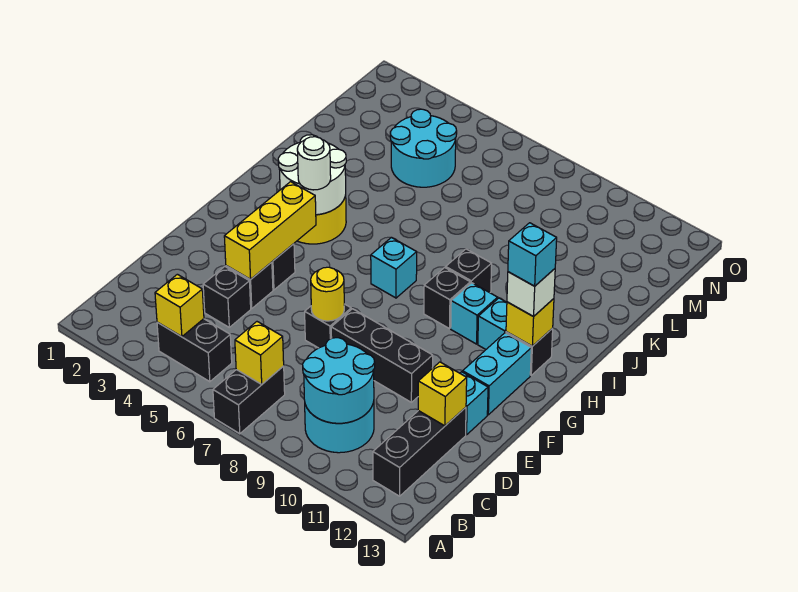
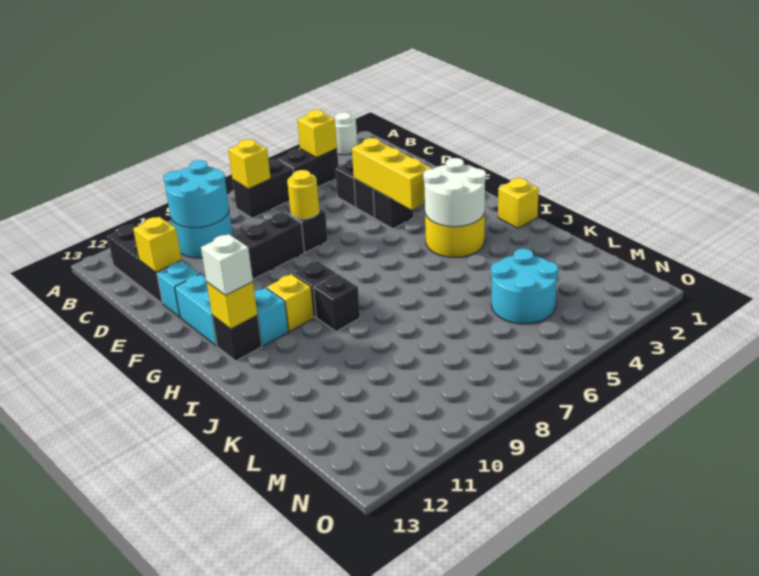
black 1x2 brick [213,366,285,434] -> black 1x2 brick turned to [233,159,294,218]
white 1x1 round brick [297,137,331,190] -> white 1x1 round brick moved to [334,112,357,155]
cyan 1x1 brick [371,237,417,298] -> none
cyan 1x1 brick [451,283,498,344] -> yellow 1x1 brick [267,274,314,331]
cyan 1x1 brick [508,223,557,286] -> none
none -> yellow 1x1 brick [498,178,539,228]

